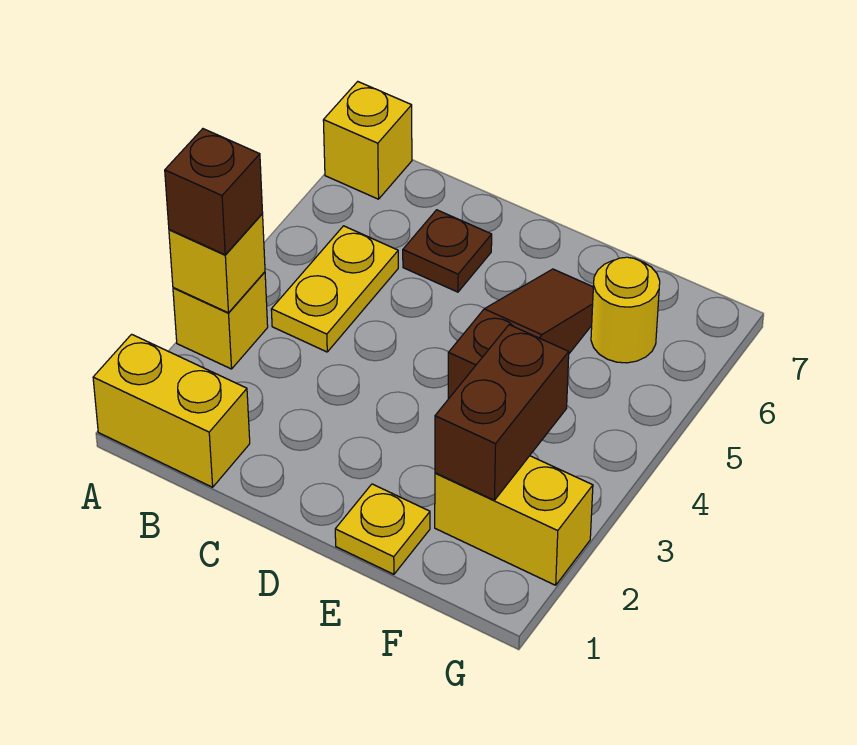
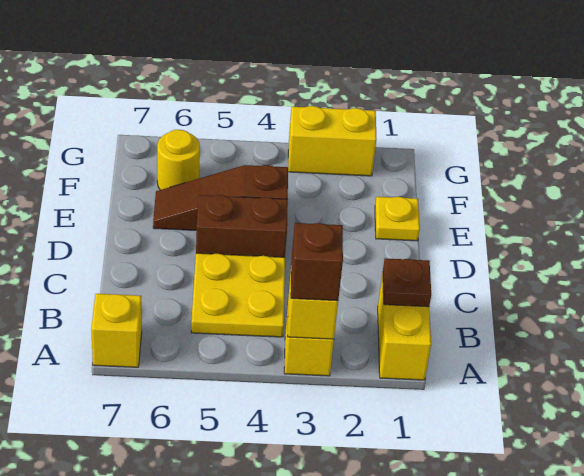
yellow 1x2 plate [271,226,398,352] -> yellow 2x2 plate [191,253,285,337]
brown 1x1 plate [403,210,492,292] -> brown 1x1 plate moved to [383,258,431,307]
yellow 1x2 brick [435,456,593,585] -> yellow 1x2 brick turned to [288,106,376,176]
brown 1x2 brick [435,325,569,500] -> brown 1x2 brick moved to [196,195,288,257]

